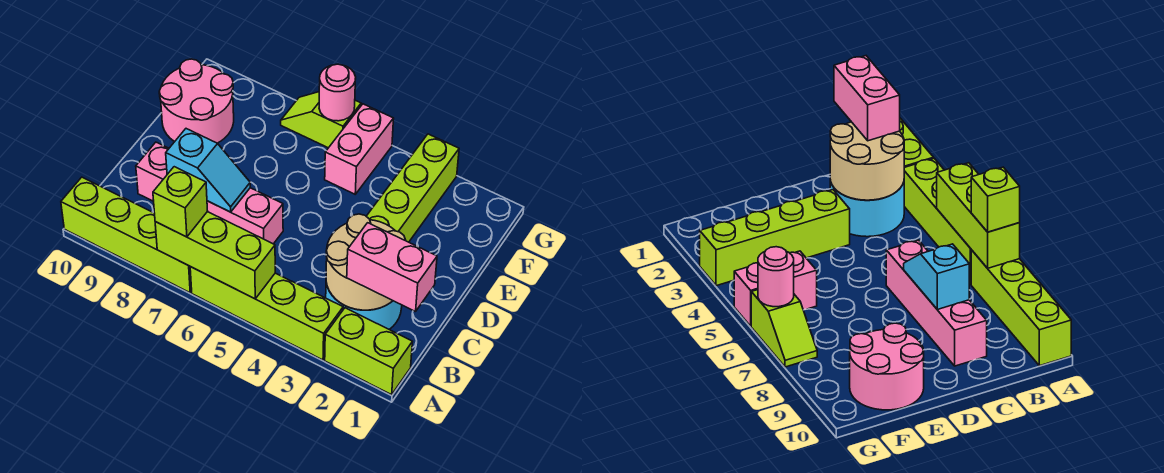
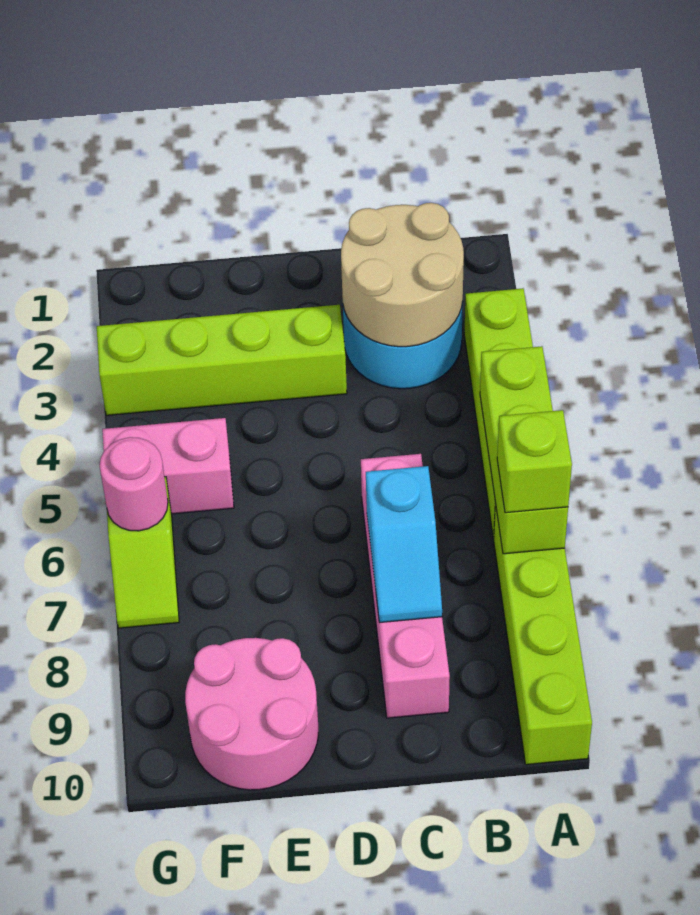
lime 1x2 brick [325,308,412,395] -> none
pink 1x2 brick [347,223,437,312] -> none
cyan 1x2 slope [166,129,250,212] -> cyan 1x2 slope turned to [366,466,442,623]

